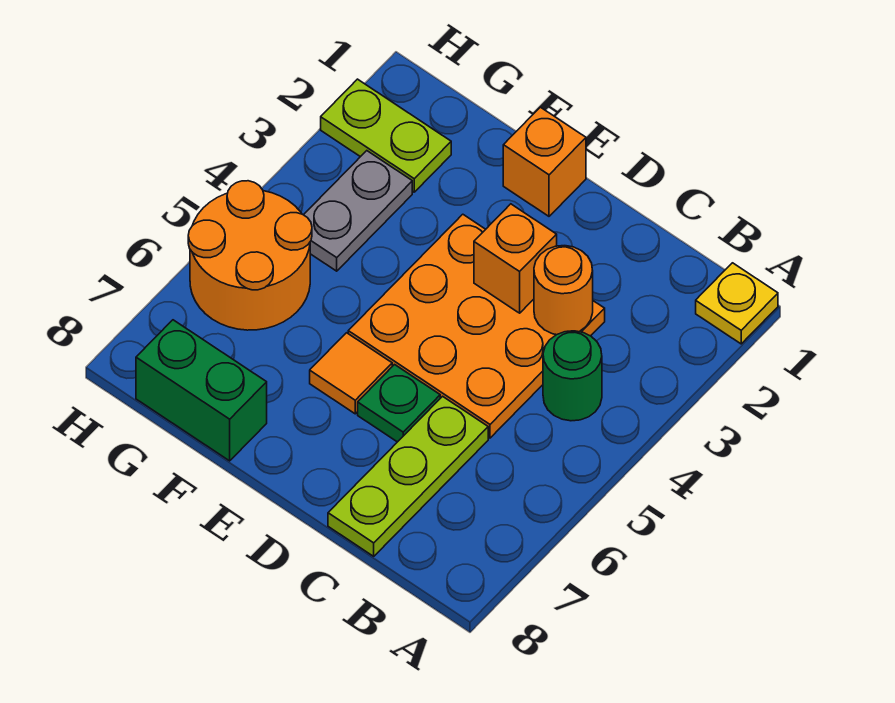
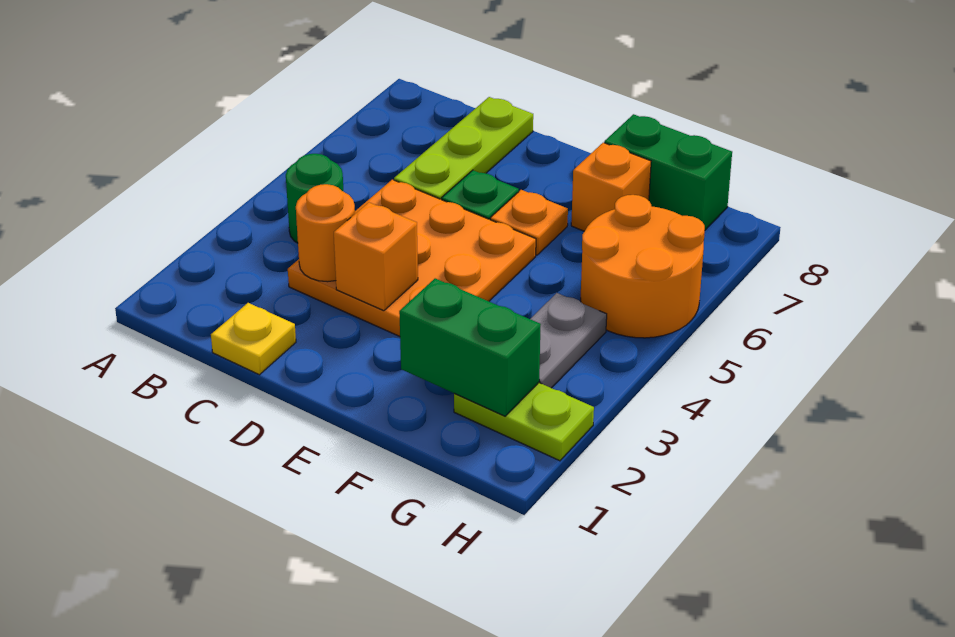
yellow 1x1 plate [696,263,778,344] -> yellow 1x1 plate moved to [211,303,296,375]
orange 1x1 brick [503,107,586,216] -> orange 1x1 brick moved to [571,143,651,231]
orange 1x1 tile [310,333,392,414] -> orange 1x1 plate [490,190,568,255]
none -> green 1x2 brick [399,278,541,416]

